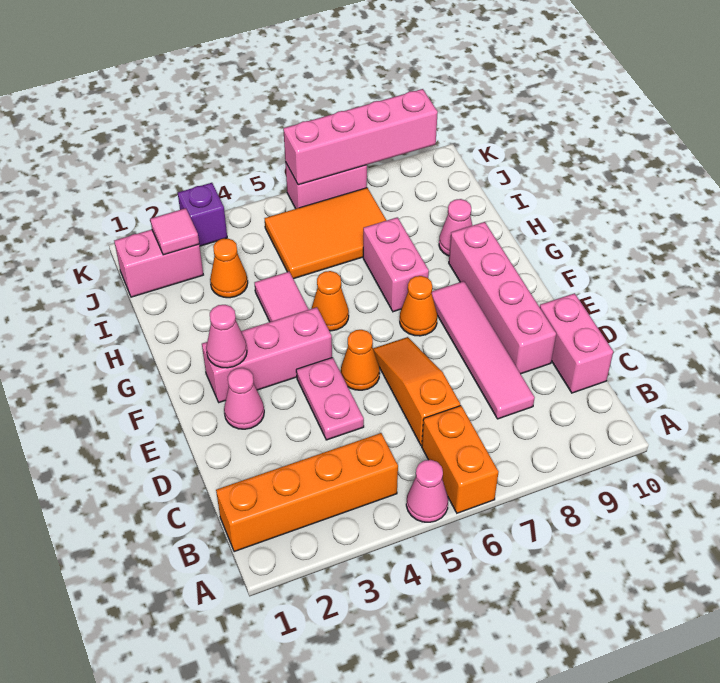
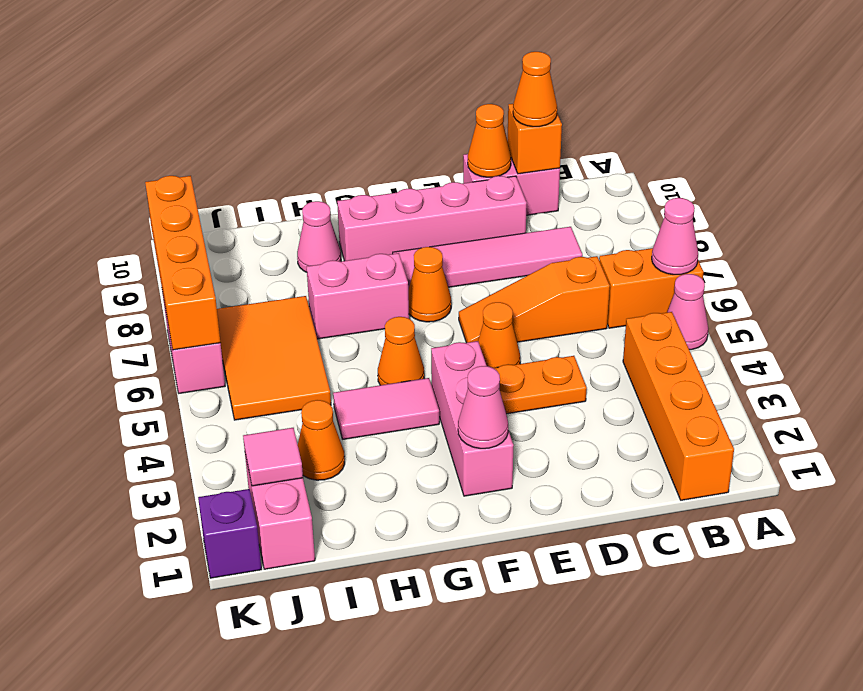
none -> orange 1x1 brick [508,104,562,174]
none -> orange 1x1 cone [513,52,557,127]
pink 1x2 plate [296,357,364,440] -> orange 1x2 plate [494,356,587,414]
none -> orange 1x1 cone [468,104,511,177]
pink 1x1 cone [224,368,264,429] -> pink 1x1 cone moved to [652,198,698,275]
purple 1x1 brick [178,183,227,246] -> purple 1x1 brick moved to [198,489,262,578]
pink 1x4 brick [283,89,438,185] -> orange 1x4 brick [145,176,220,350]

